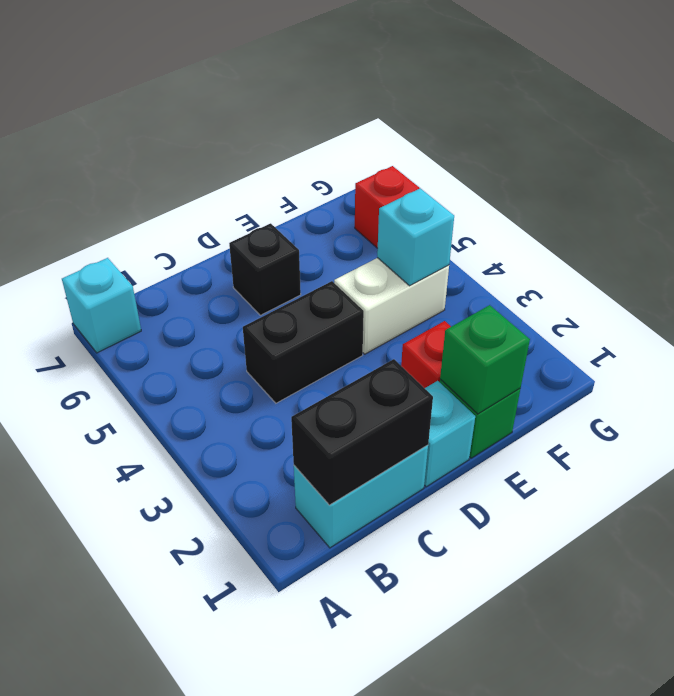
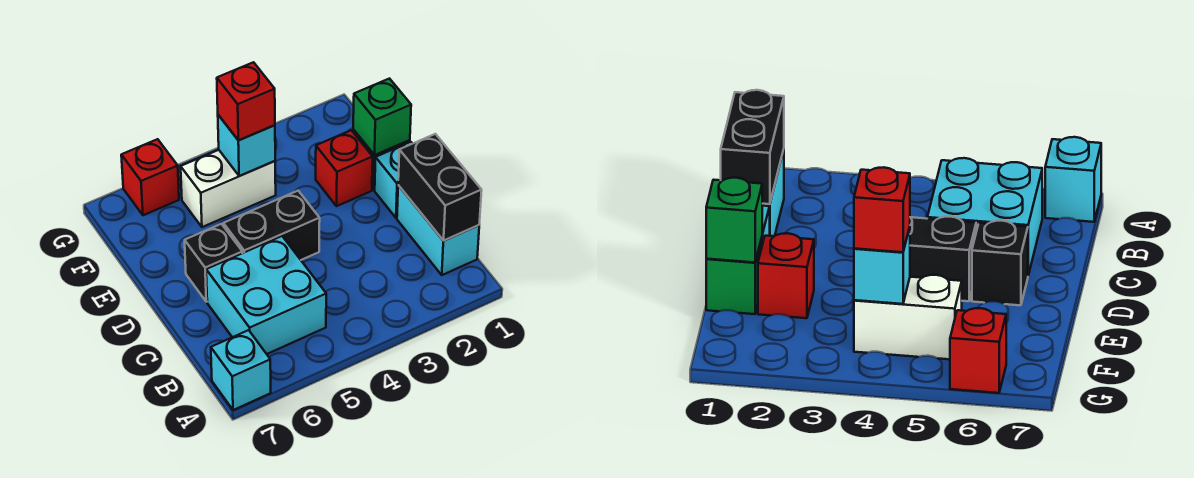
none -> cyan 2x2 brick [206,236,326,354]
black 1x2 brick [243,281,364,403] -> black 1x2 brick turned to [223,191,320,260]
white 1x2 brick [334,258,449,354] -> white 1x2 brick turned to [181,150,276,227]
none -> red 1x1 brick [217,62,275,140]

